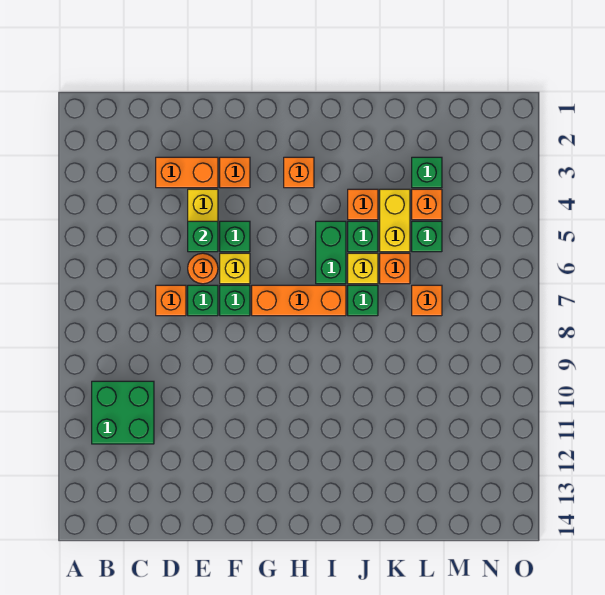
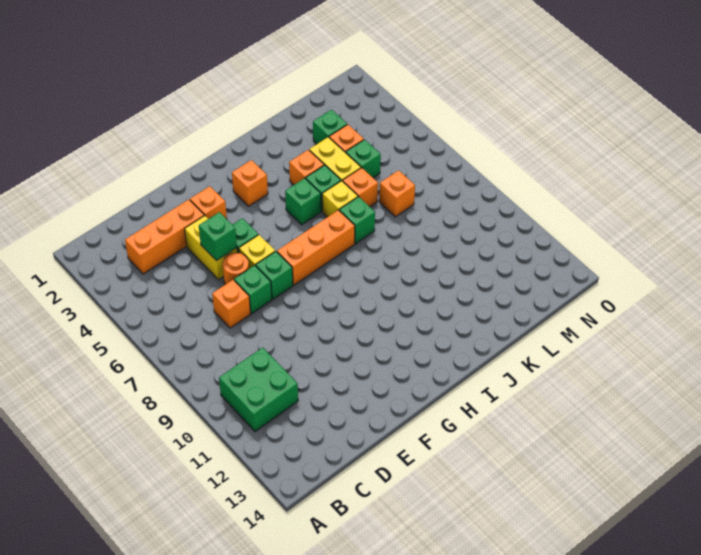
orange 1x2 brick [156,157,218,188] -> orange 1x3 brick [125,199,204,274]
green 1x2 brick [316,221,346,284] -> green 1x1 brick [285,178,321,225]

